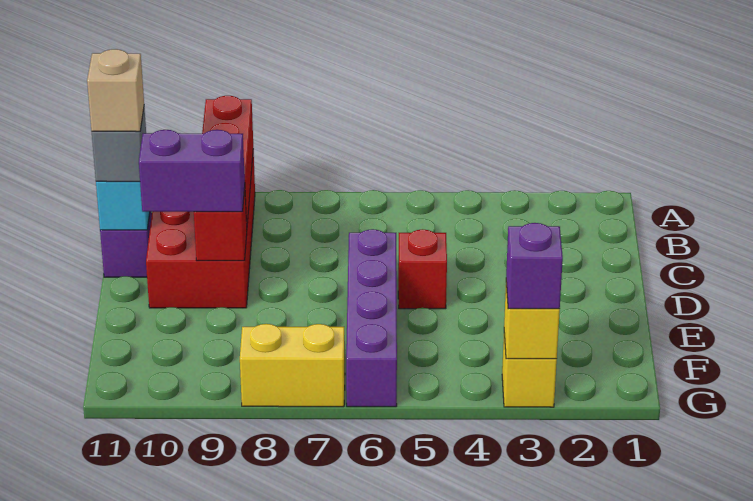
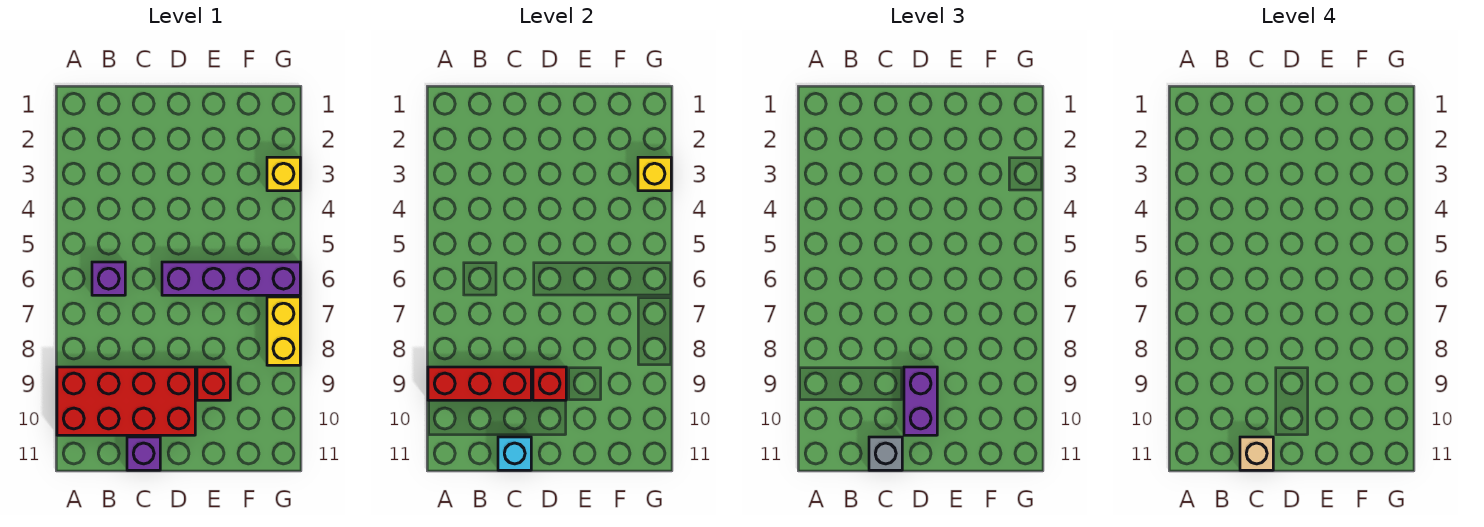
red 1x1 brick [398,229,447,309] -> red 1x1 brick moved to [197,367,230,400]
purple 1x1 brick [506,223,563,309] -> purple 1x1 brick moved to [92,262,125,295]

